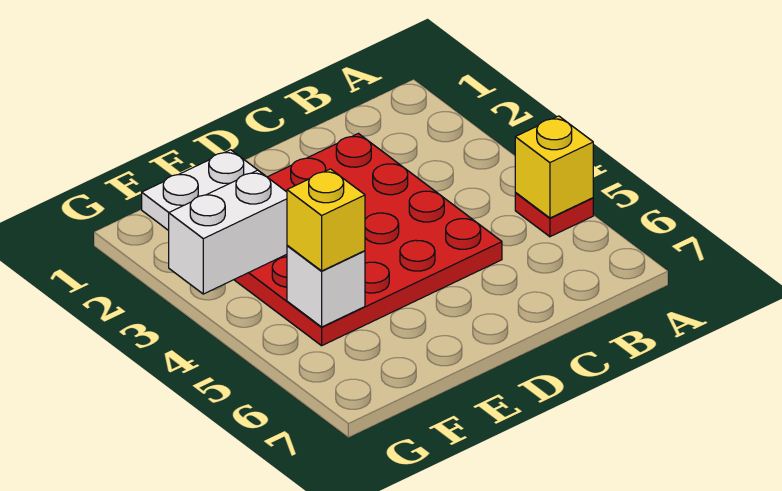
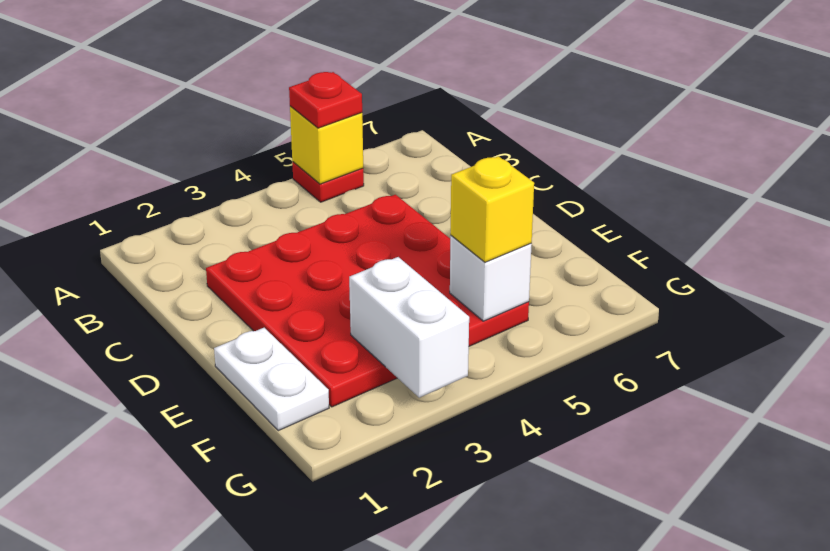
none -> red 1x1 plate [289,72,362,128]

